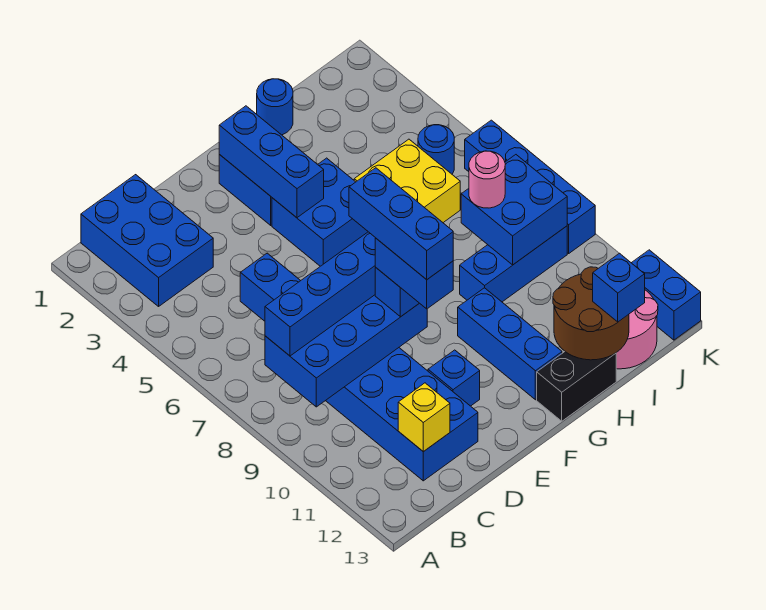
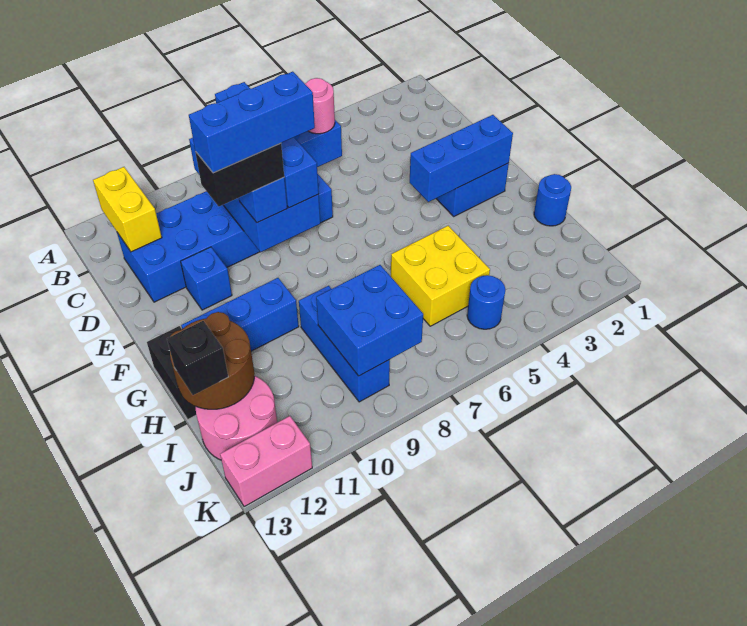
blue 2x3 brick [81,175,213,306] -> none
yellow 1x1 brick [398,383,450,452] -> yellow 1x2 brick [93,167,162,252]
blue 1x2 brick [375,238,453,309] -> black 1x2 brick [195,143,284,206]
blue 2x2 brick [272,158,368,266] -> none
pink 1x1 round brick [469,151,505,208] -> pink 1x1 round brick moved to [305,78,335,134]
blue 1x1 brick [593,253,645,322] -> black 1x1 brick [167,321,228,395]
blue 1x4 brick [465,120,595,253] -> none
blue 1x2 brick [632,250,701,340] -> pink 1x2 brick [220,416,312,507]

